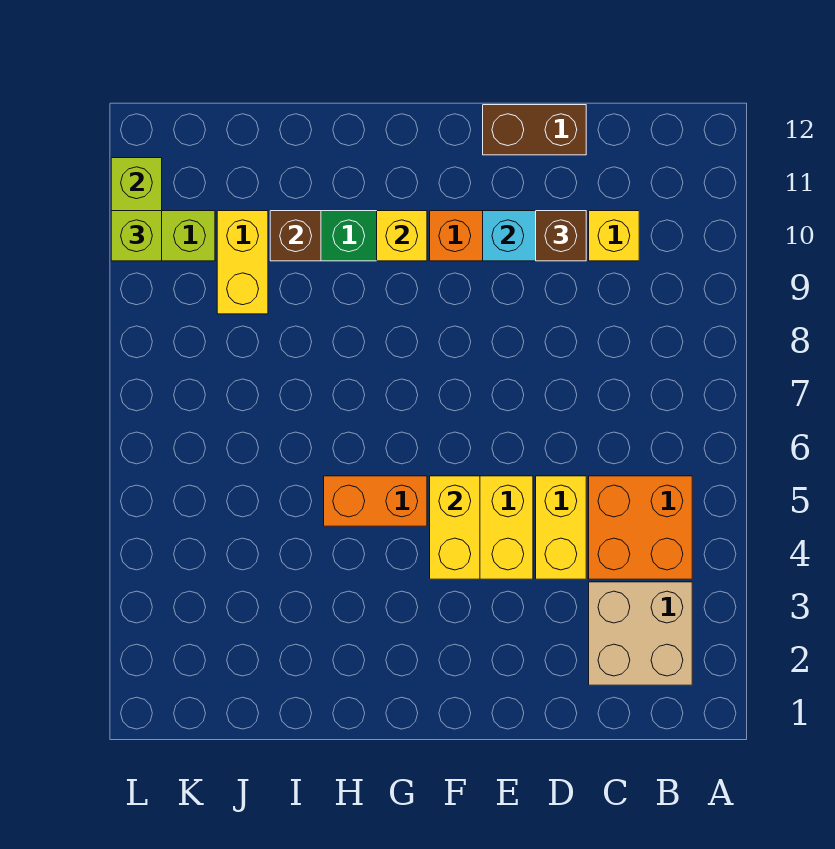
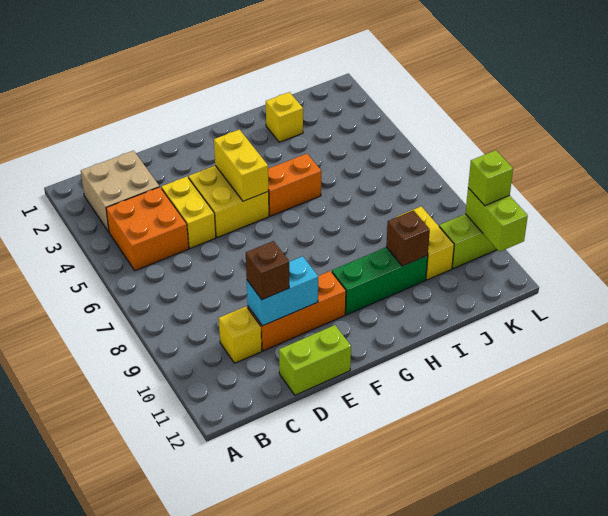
brown 1x2 brick [483,105,586,155] -> lime 1x2 brick [279,325,351,395]
yellow 1x1 brick [377,211,427,261] -> yellow 1x1 brick moved to [265,92,303,142]

